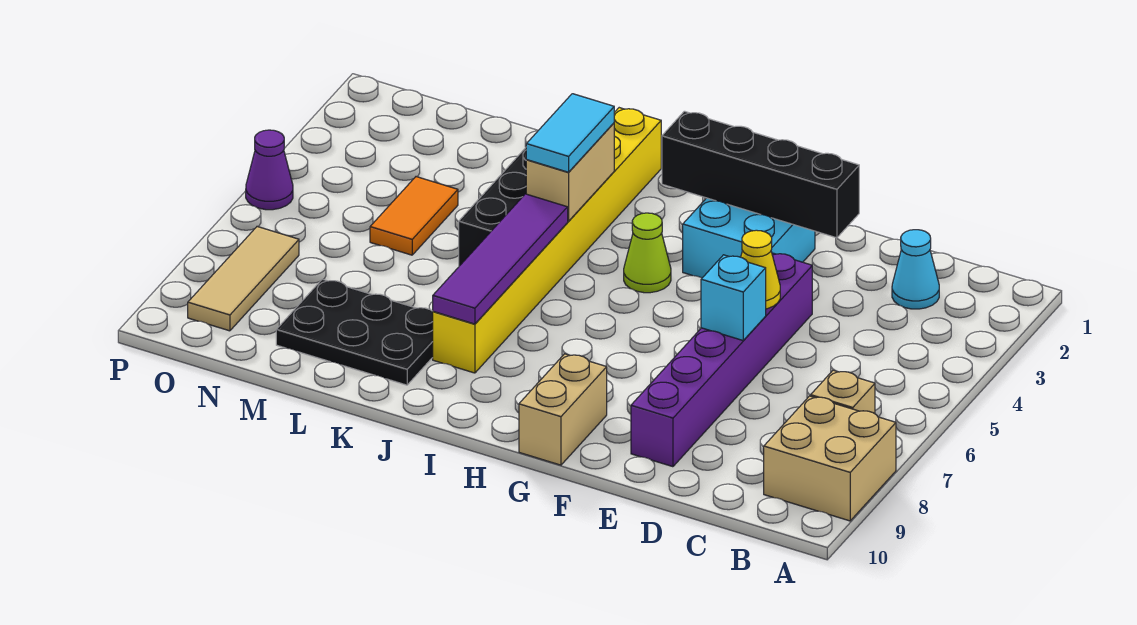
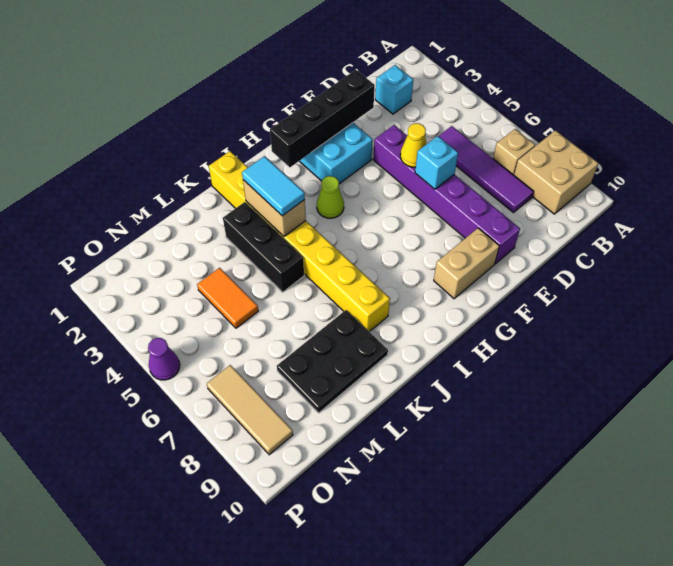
cyan 1x1 cone [892,230,939,309] -> cyan 1x1 brick [375,65,413,114]
tan 1x2 brick [519,354,607,465] -> tan 1x2 brick turned to [434,228,499,299]
purple 1x4 tile [433,194,568,324] -> purple 1x4 tile moved to [439,126,534,213]

